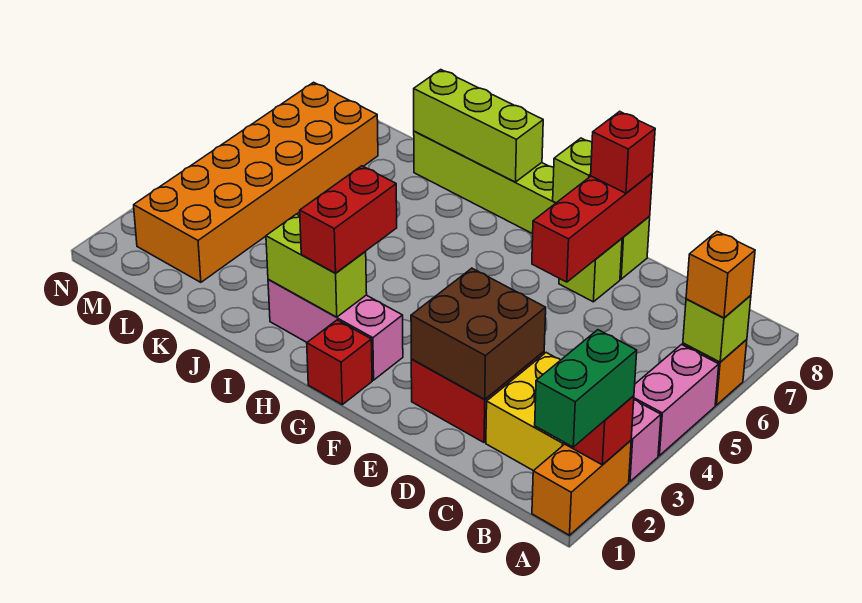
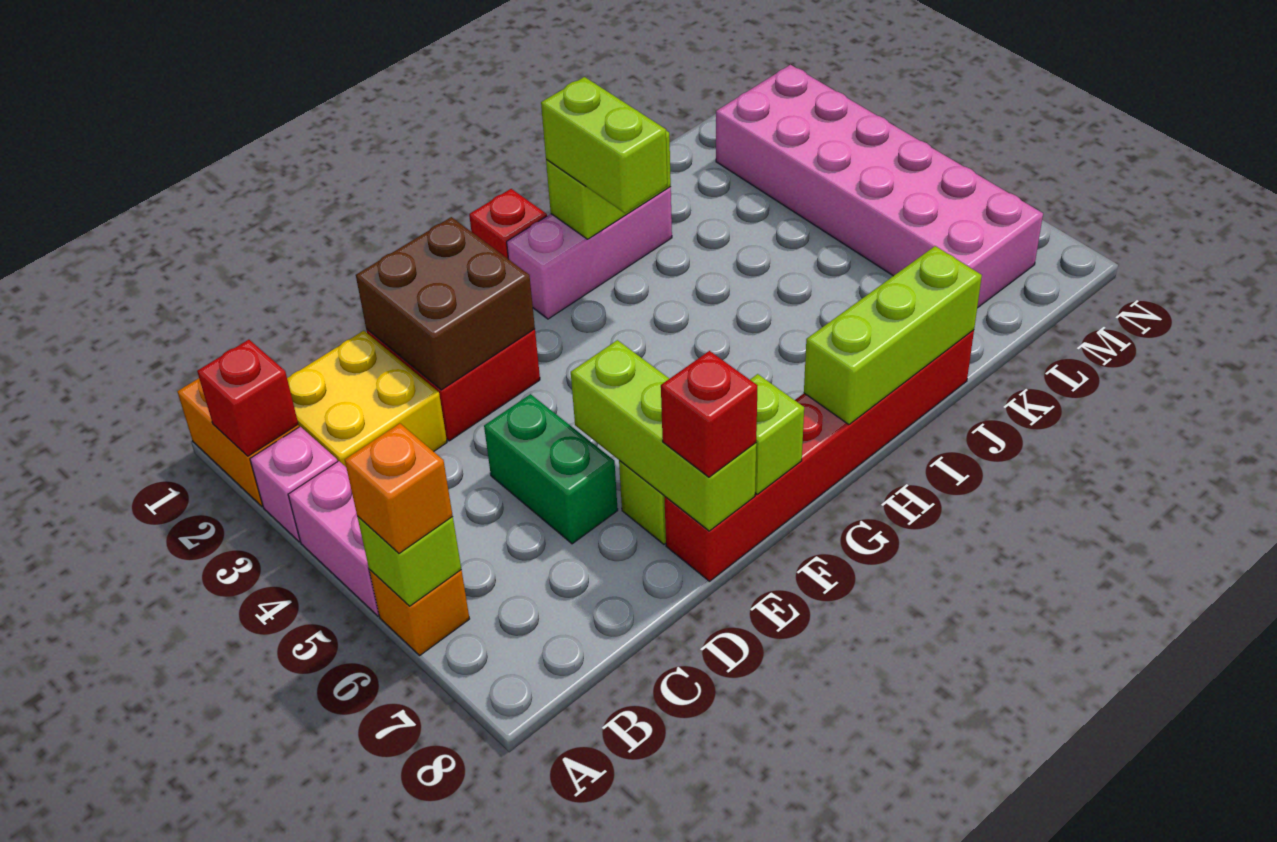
green 1x2 brick [535,330,637,447] -> green 1x2 brick moved to [484,394,618,544]
red 1x3 brick [532,173,652,282] -> lime 1x3 brick [571,340,756,531]
lime 1x6 brick [414,131,650,279] -> red 1x6 brick [664,330,974,581]
red 1x2 brick [300,166,397,273] -> lime 1x2 brick [541,77,667,213]
orange 2x6 brick [134,82,378,282] -> pink 2x6 brick [716,65,1043,308]

